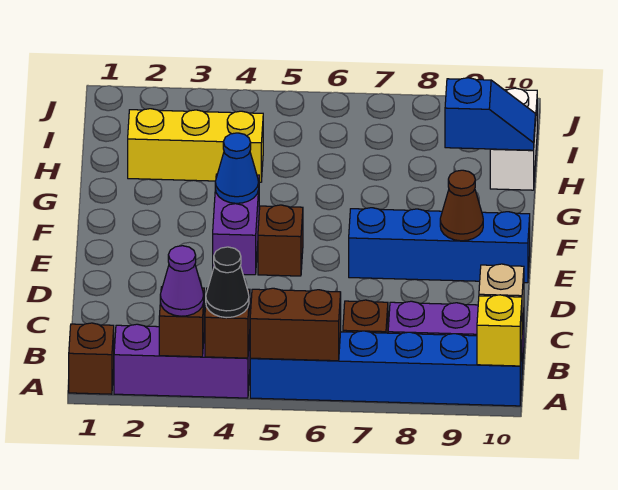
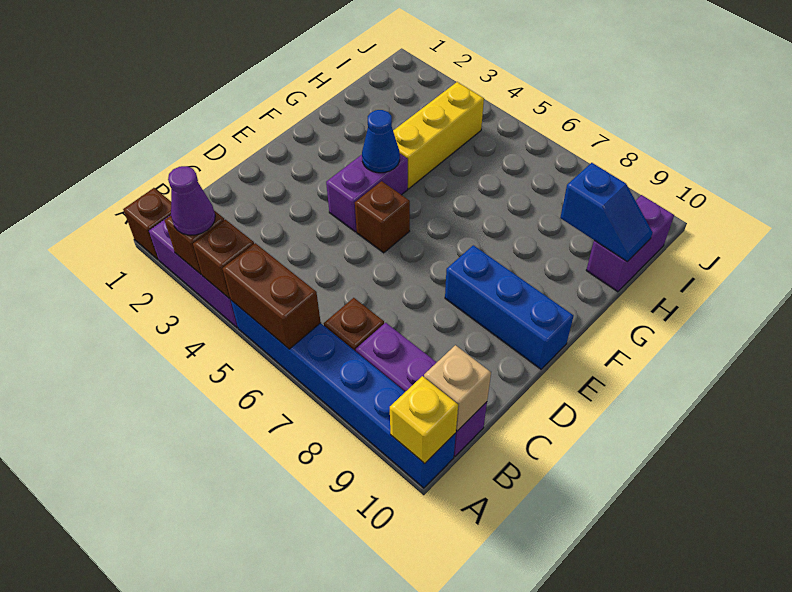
black 1x1 cone [206,247,249,318] -> none
blue 1x4 brick [349,208,530,283] -> blue 1x3 brick [445,245,574,369]
brown 1x1 cone [440,170,483,241] -> none
yellow 1x3 brick [128,109,263,182] -> yellow 1x3 brick turned to [393,82,484,189]
white 1x2 brick [490,88,537,190] -> purple 1x2 brick [586,195,674,292]

